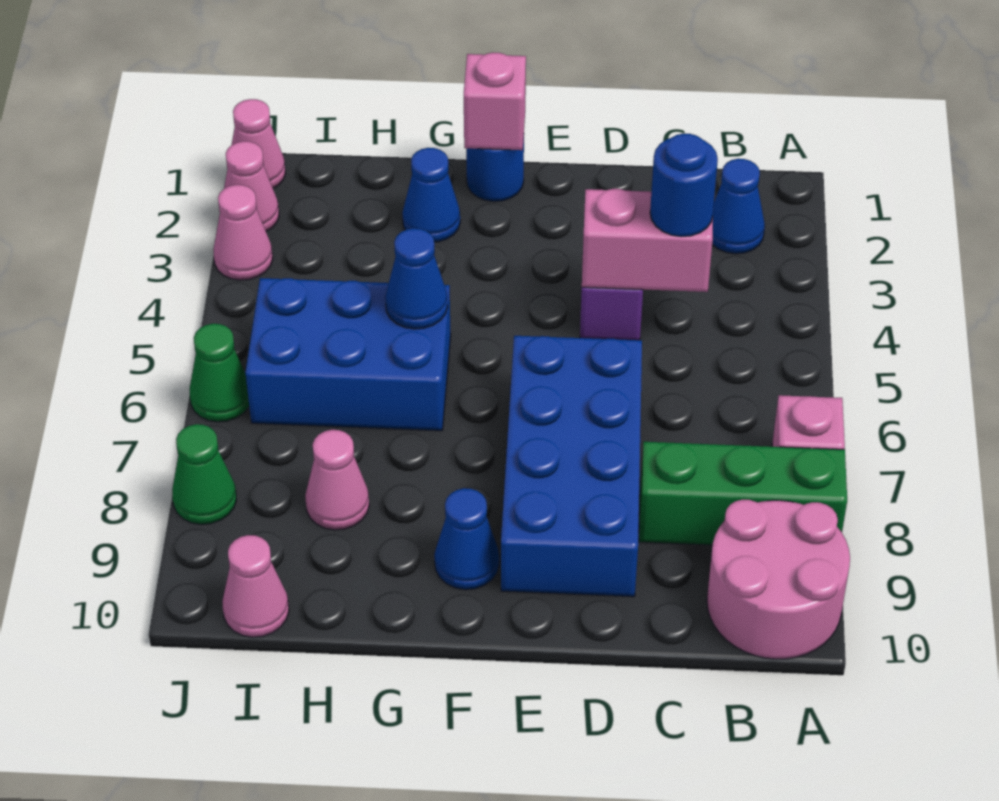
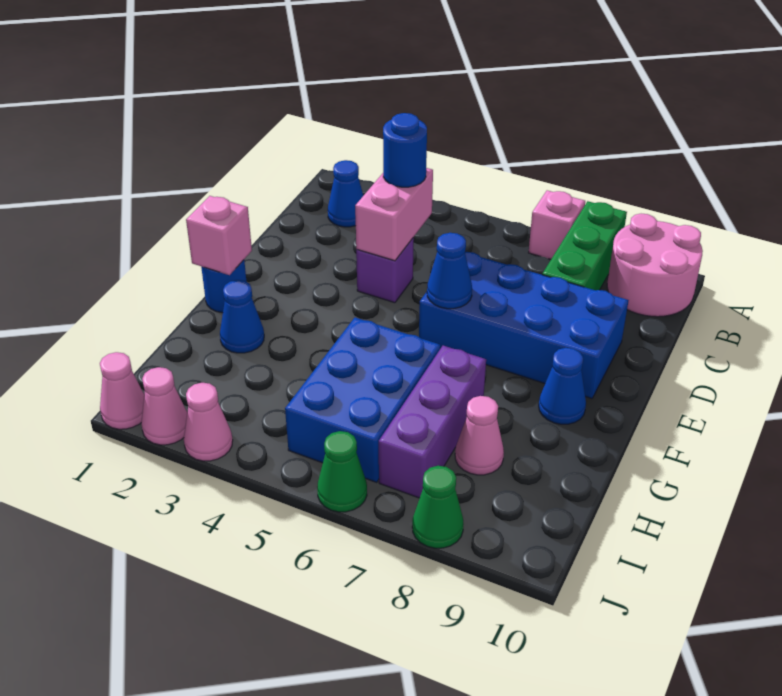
blue 1x1 cone [385,228,448,329] -> blue 1x1 cone moved to [427,233,472,309]
none -> purple 1x3 brick [379,346,486,498]
pink 1x1 cone [222,535,289,637] -> none

